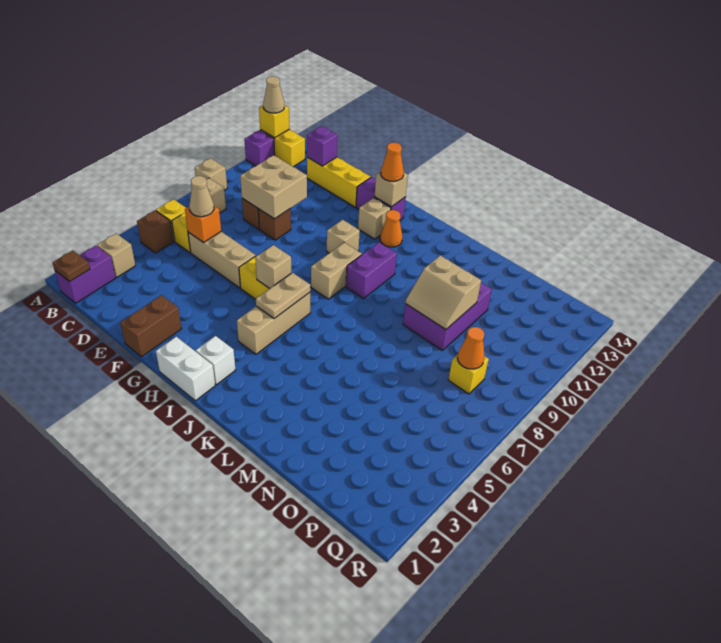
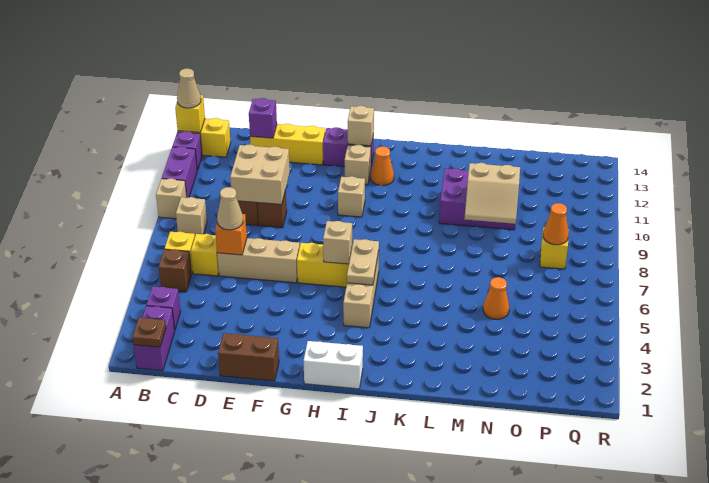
tan 1x1 brick [97,234,135,277] -> purple 1x1 brick [146,287,181,329]
brown 1x2 brick [120,295,182,357] -> brown 1x2 brick turned to [218,333,279,381]
orange 1x1 cone [381,143,404,181] -> orange 1x1 cone moved to [483,277,509,319]
white 1x1 brick [196,336,235,385] -> none
tan 1x2 brick [311,243,362,299] -> none
purple 1x2 brick [346,242,397,298] -> purple 1x2 brick moved to [162,147,197,197]
purple 2x3 brick [403,283,492,350] -> purple 2x3 brick turned to [439,168,515,230]

